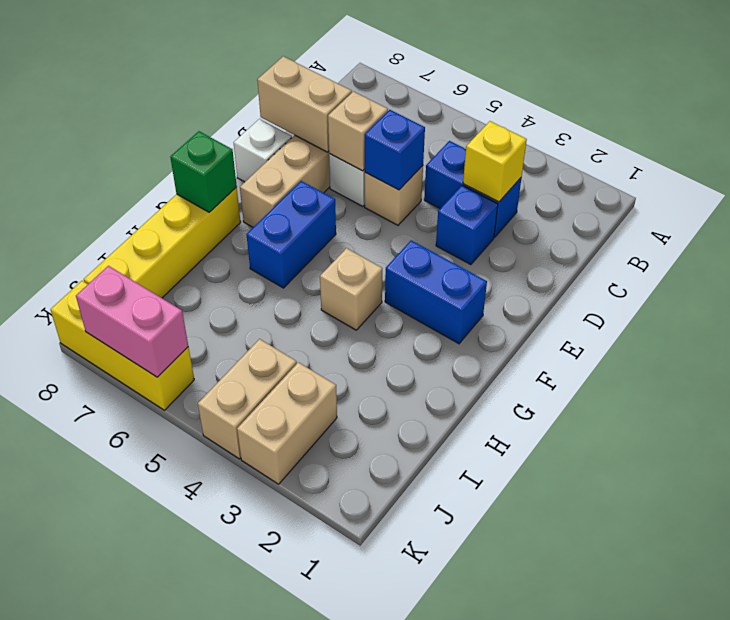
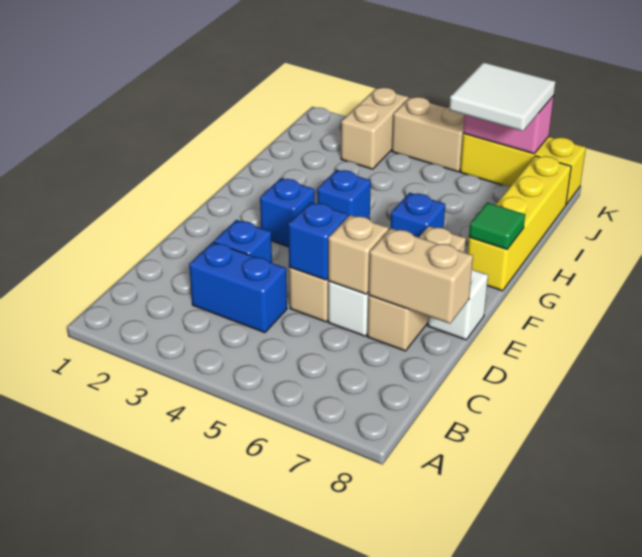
yellow 1x1 brick [463,121,527,202] -> none
blue 1x2 brick [385,240,487,344] -> blue 1x1 brick [260,178,315,247]
blue 1x2 brick [246,181,336,288] -> blue 1x1 brick [391,193,445,237]
tan 1x1 brick [320,248,382,330] -> blue 1x1 brick [317,170,371,219]
green 1x1 brick [170,131,237,212] -> green 1x1 tile [469,203,525,249]
tan 1x2 brick [198,339,297,459] -> tan 1x2 brick turned to [392,97,465,172]
none -> white 2x2 tile [449,62,555,131]

